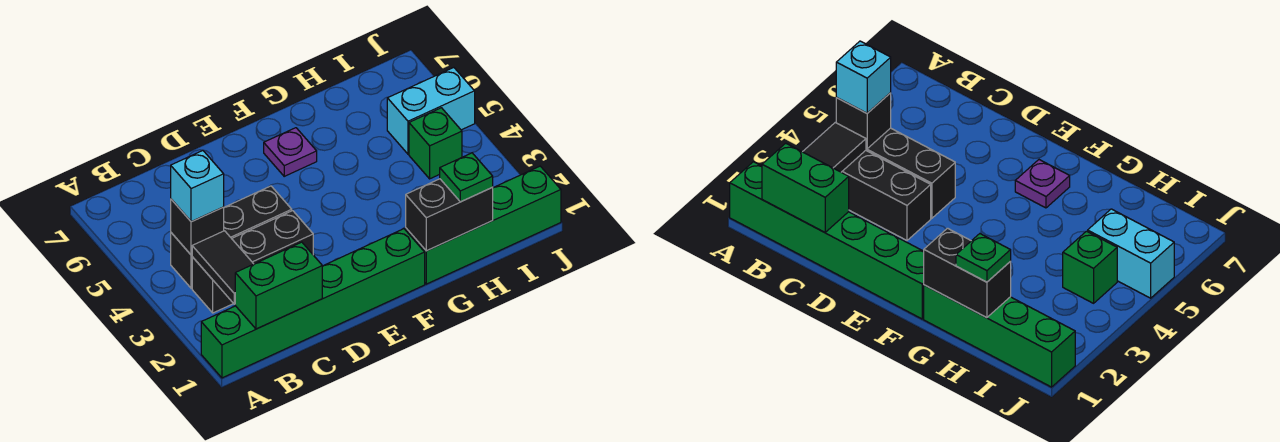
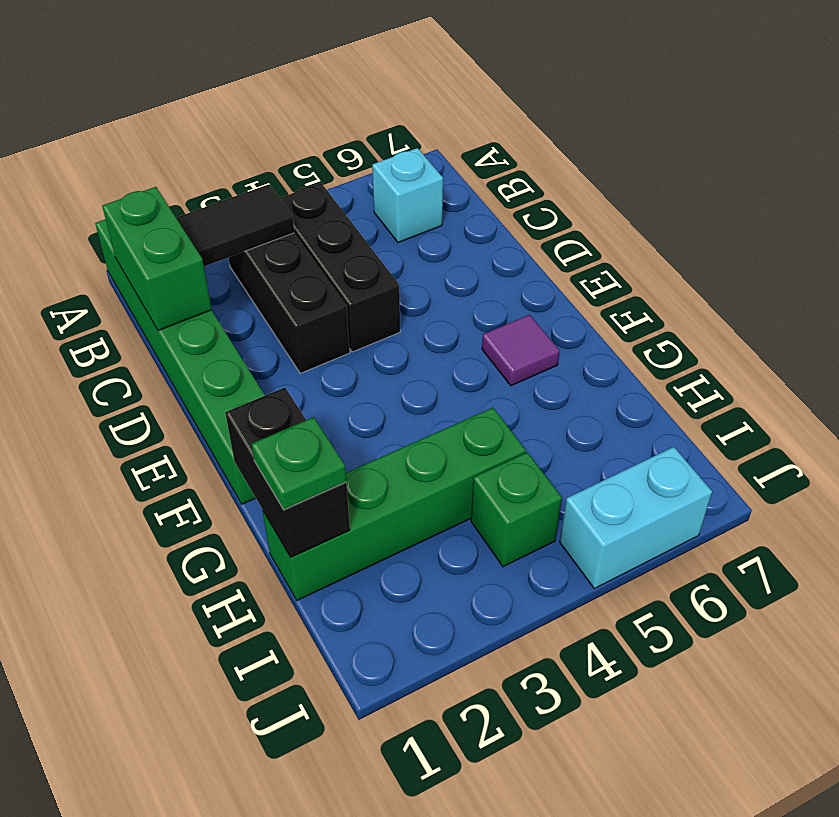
black 1x1 brick [171,199,224,255] -> none
cyan 1x1 brick [171,151,224,222] -> cyan 1x1 brick moved to [372,148,443,243]
purple 1x1 plate [264,128,317,176] -> purple 1x1 tile [482,315,560,386]
green 1x4 brick [406,166,561,284] -> green 1x4 brick turned to [263,408,526,601]
cyan 1x2 brick [387,68,475,154] -> cyan 1x2 brick turned to [560,447,712,588]

